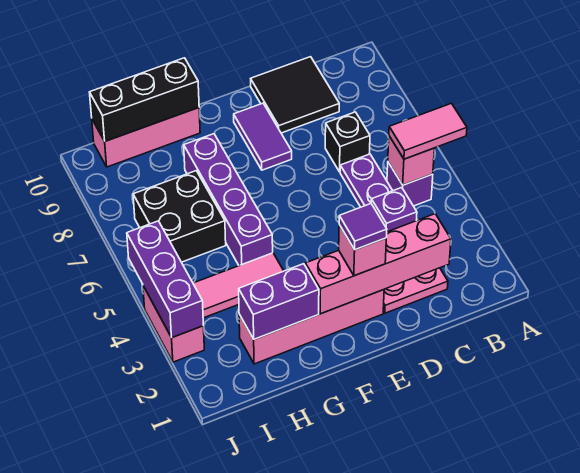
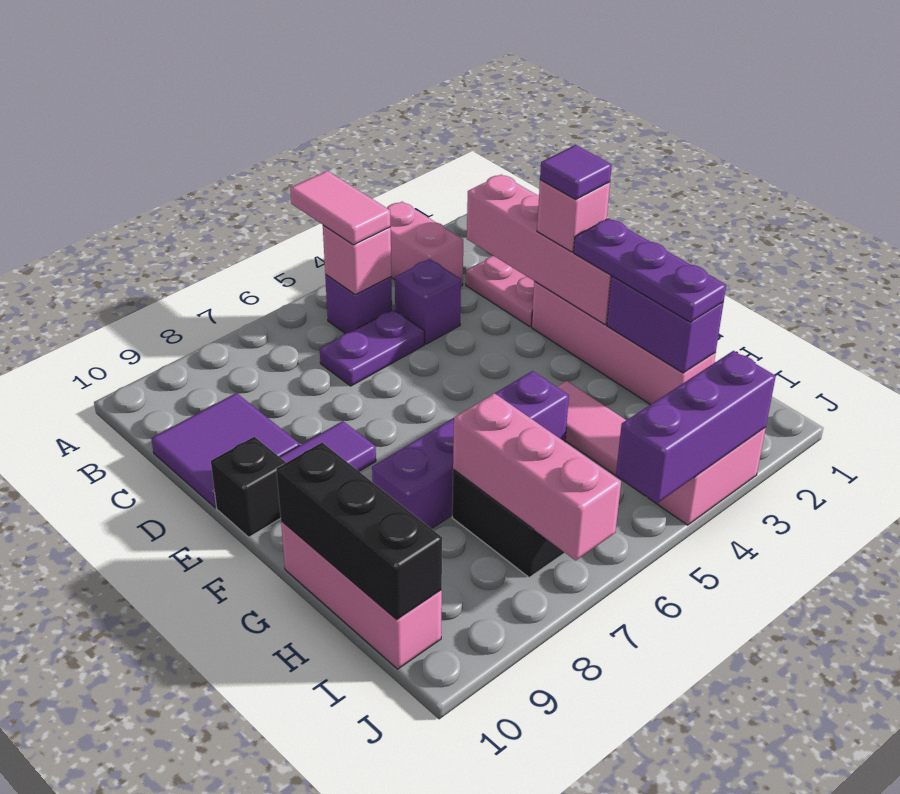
none -> pink 1x2 brick [387,202,463,286]
black 1x1 brick [325,112,370,172] -> black 1x1 brick moved to [211,437,286,537]
black 2x2 tile [251,57,339,133] -> purple 2x2 tile [151,393,300,508]
none -> purple 1x3 plate [574,218,726,322]
none -> pink 1x3 brick [453,393,621,560]

